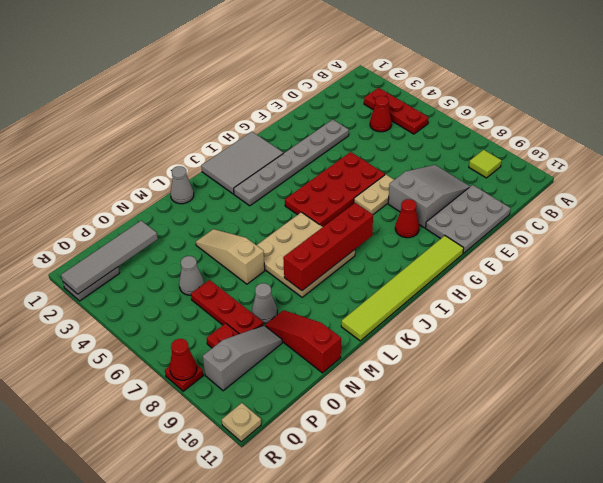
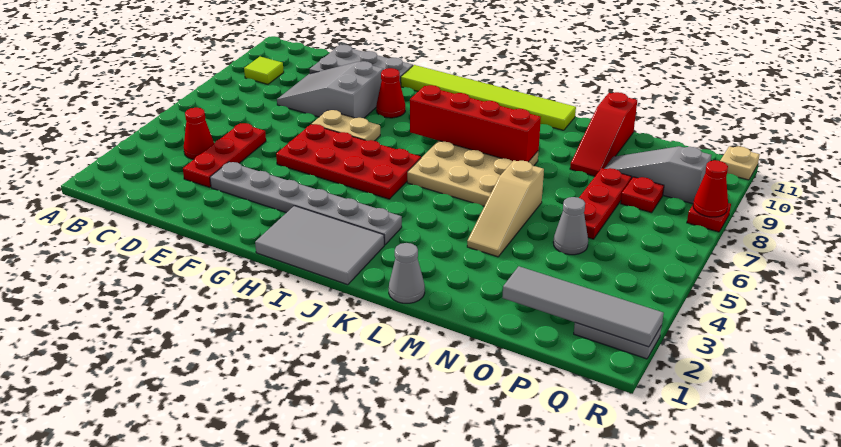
red 1x3 plate [364,88,429,134] -> red 1x3 plate moved to [183,123,266,187]
grey 1x1 cone [252,283,277,323] -> none

